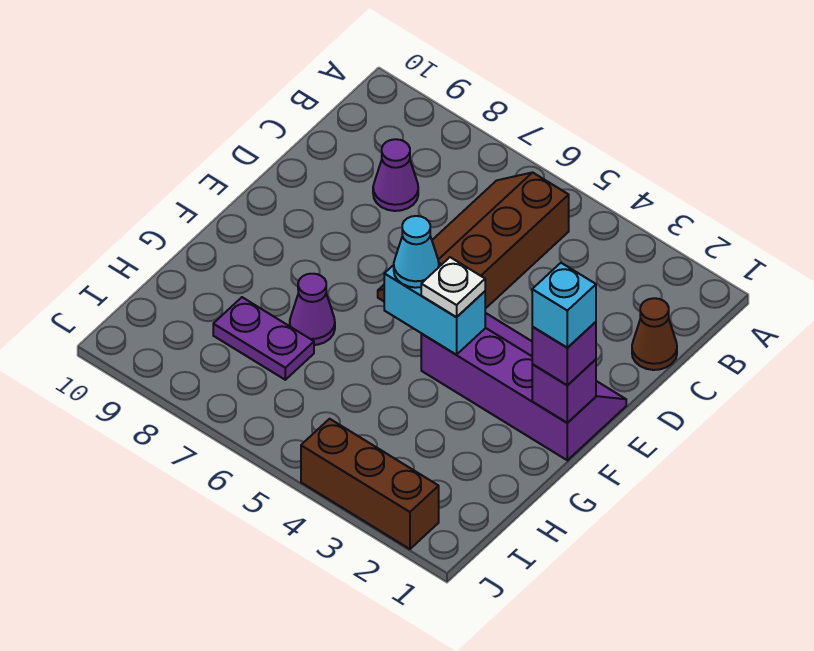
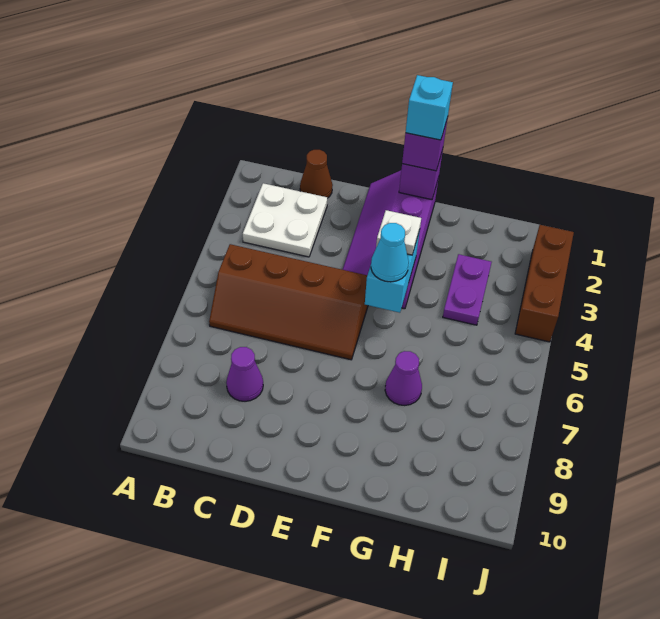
none -> white 2x2 plate [243,183,327,257]
purple 1x2 plate [213,297,314,380] -> purple 1x2 plate moved to [443,254,492,325]

